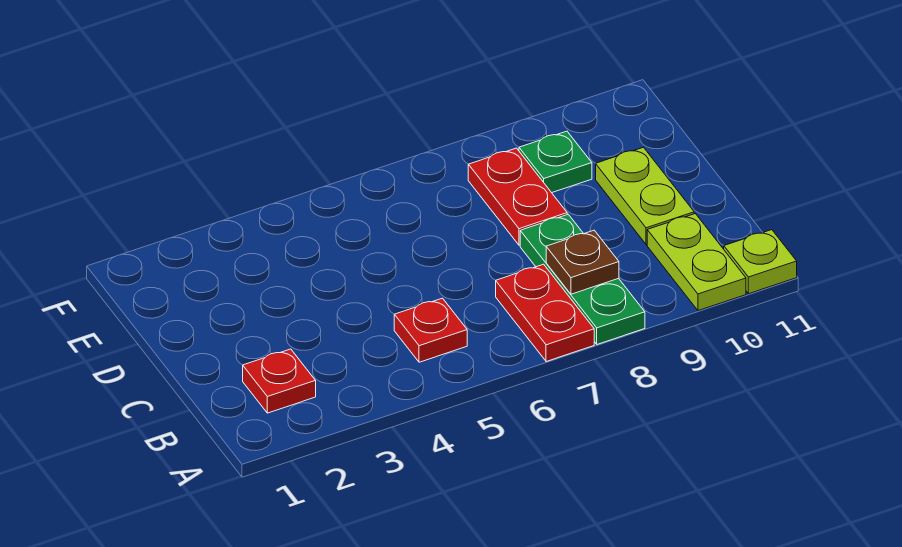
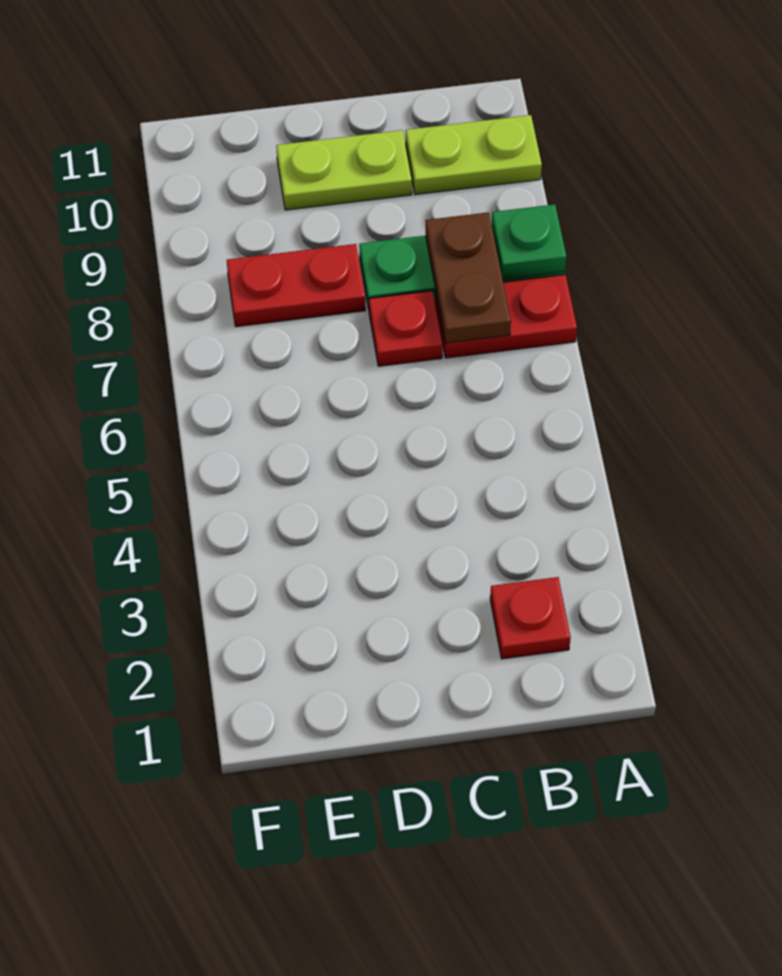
lime 1x1 plate [724,230,797,294] -> none
red 1x1 plate [394,298,467,362] -> red 1x1 plate moved to [369,291,443,366]
brown 1x1 plate [546,230,619,294] -> brown 1x2 plate [426,212,511,343]
green 1x1 plate [519,131,592,193] -> green 1x1 plate moved to [492,204,566,279]

